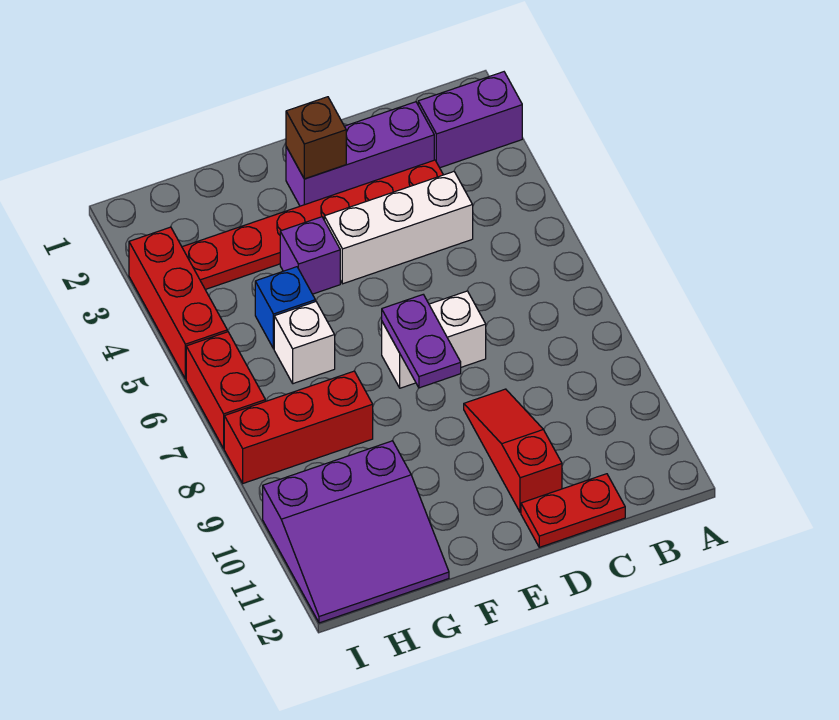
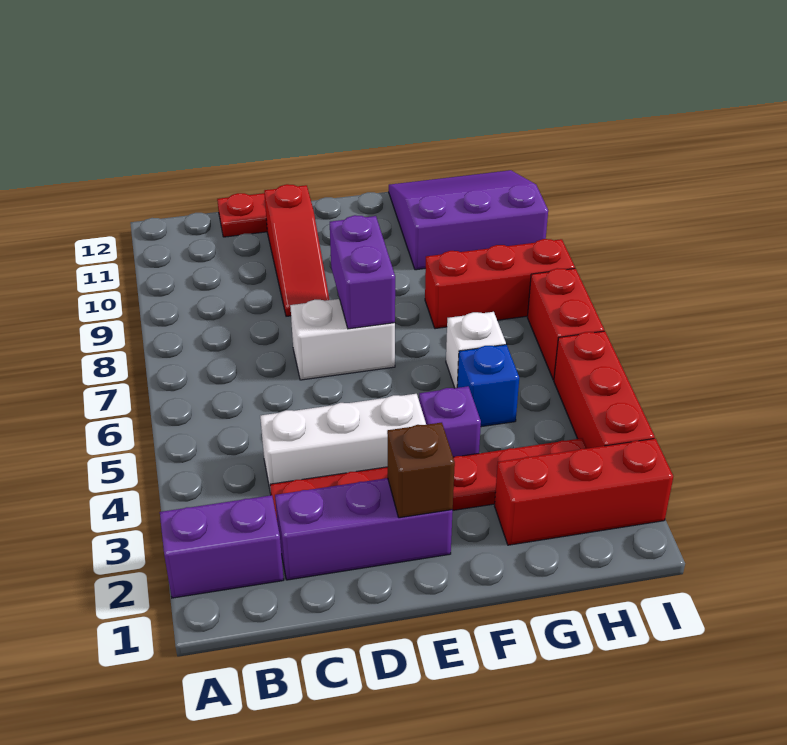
purple 1x2 plate [382,295,461,388] -> purple 1x2 brick [330,215,395,329]
none -> red 1x3 brick [495,438,673,545]

